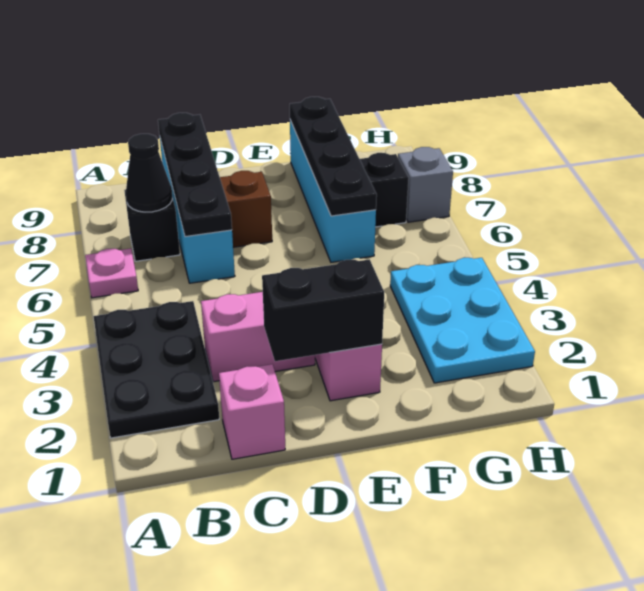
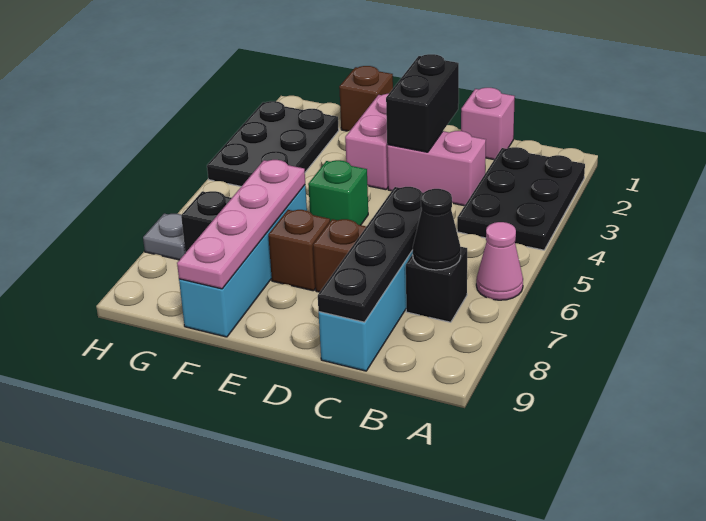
pink 1x1 plate [85,249,138,298] -> pink 1x1 cone [476,222,523,300]
black 1x2 brick [262,259,384,361] -> black 1x2 brick turned to [386,54,459,152]
none -> green 1x1 brick [308,160,368,225]
none -> brown 1x1 brick [268,210,330,291]
none -> brown 1x1 brick [339,66,393,131]
black 1x4 plate [290,97,377,216] -> pink 1x4 plate [177,160,305,289]
cyan 2x3 plate [390,258,535,383] -> black 2x3 plate [207,101,339,186]
grey 1x1 brick [398,147,453,222] -> grey 1x1 plate [143,213,185,260]

